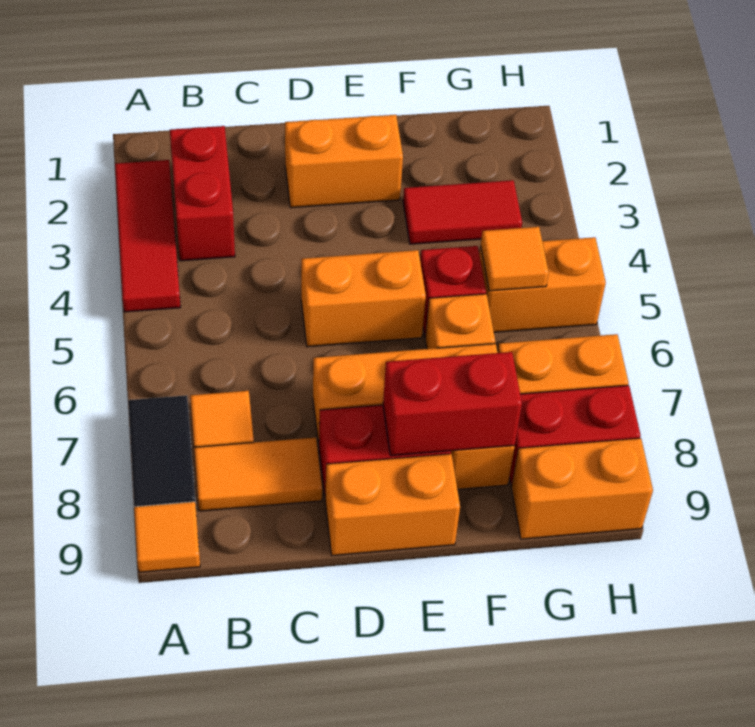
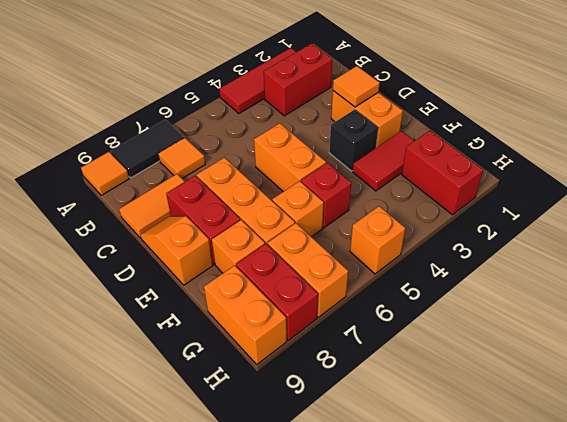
orange 1x2 tile [194,437,322,511] -> orange 1x2 tile turned to [119,174,185,238]
orange 1x2 brick [325,454,460,556] -> orange 1x2 slope [141,216,213,285]
none -> black 1x1 brick [329,109,378,171]
red 1x2 brick [383,352,522,456] -> red 1x2 brick moved to [402,131,483,215]
red 1x2 tile [403,180,522,244] -> red 1x2 tile turned to [353,131,414,191]
orange 1x2 brick [479,237,606,332] -> orange 1x1 brick [350,206,405,274]
orange 1x1 tile [481,227,549,291] -> orange 1x1 tile moved to [333,66,380,107]

